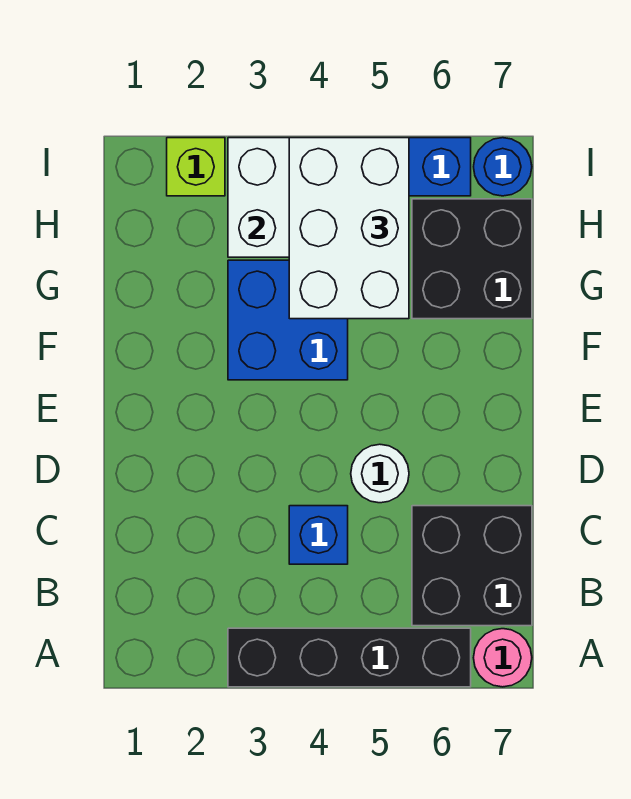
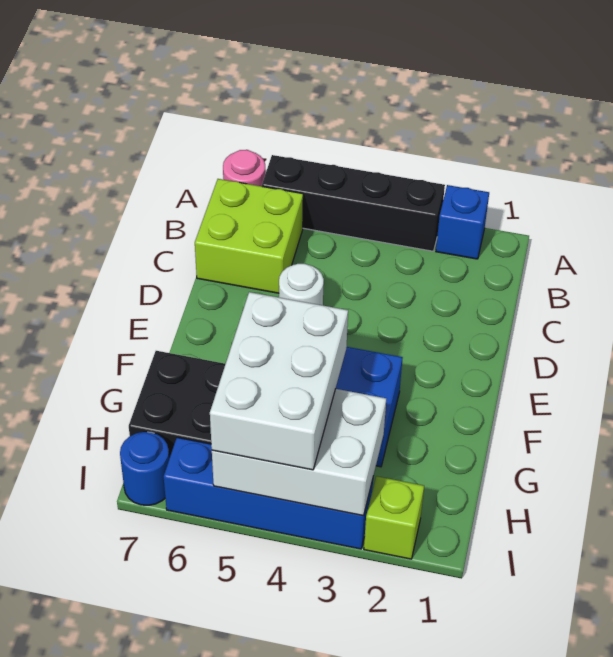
black 2x2 brick [412,506,532,626] -> lime 2x2 brick [195,179,303,293]
blue 1x1 brick [289,506,348,564] -> blue 1x1 brick moved to [436,185,489,259]

